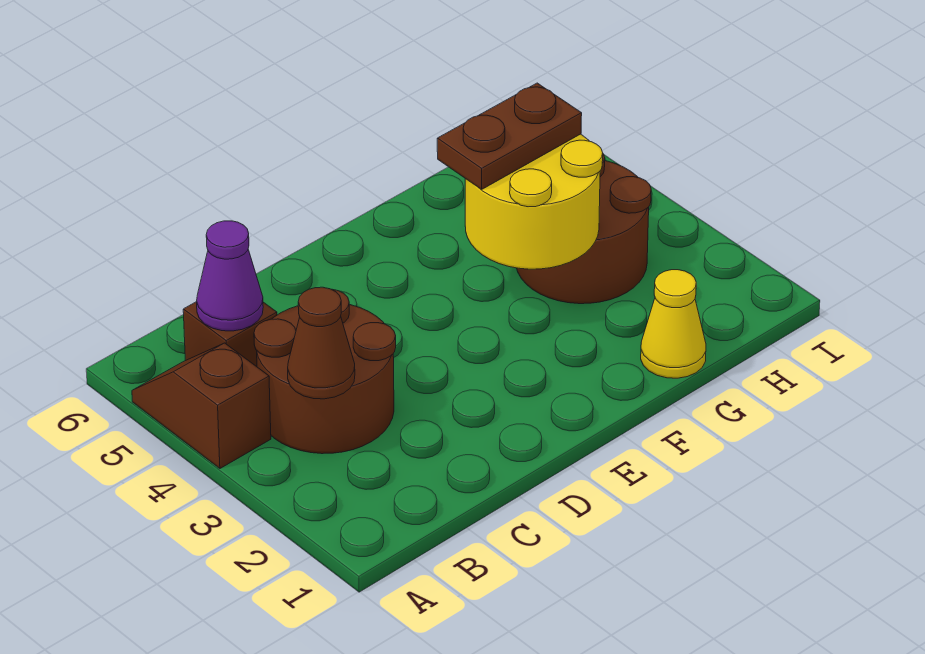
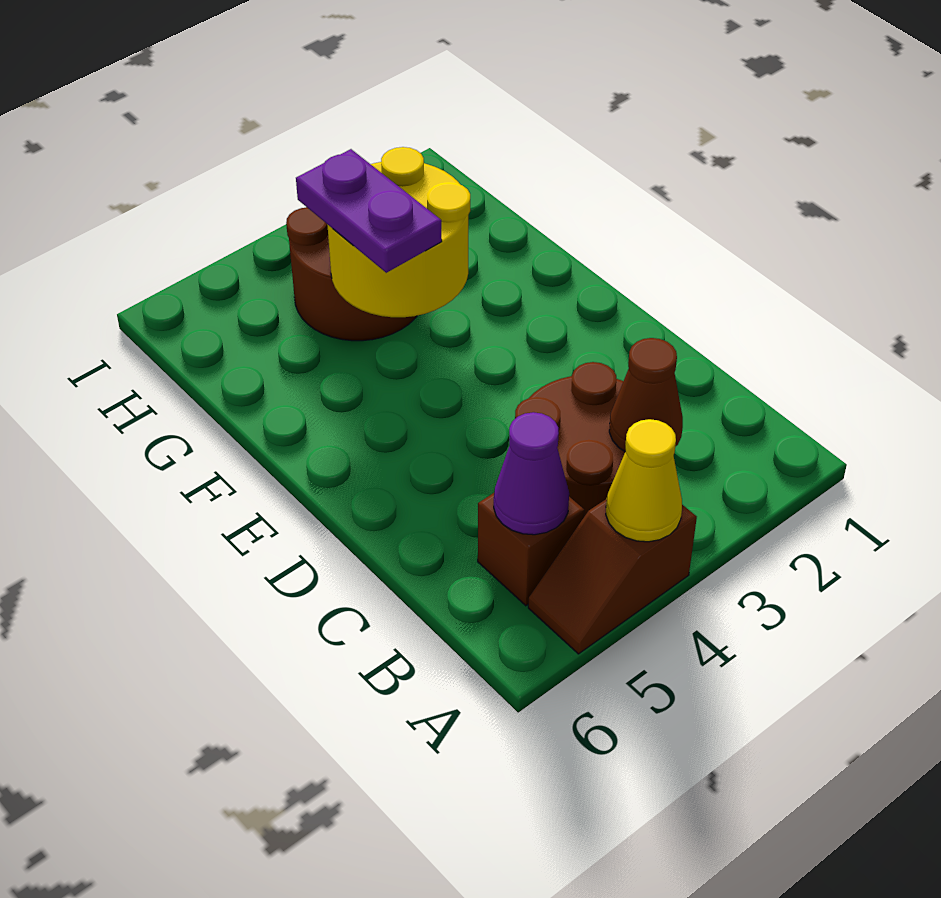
brown 1x2 plate [437,83,582,189] -> purple 1x2 plate [296,149,442,273]
yellow 1x1 cone [641,270,706,378] -> yellow 1x1 cone moved to [606,419,682,542]

